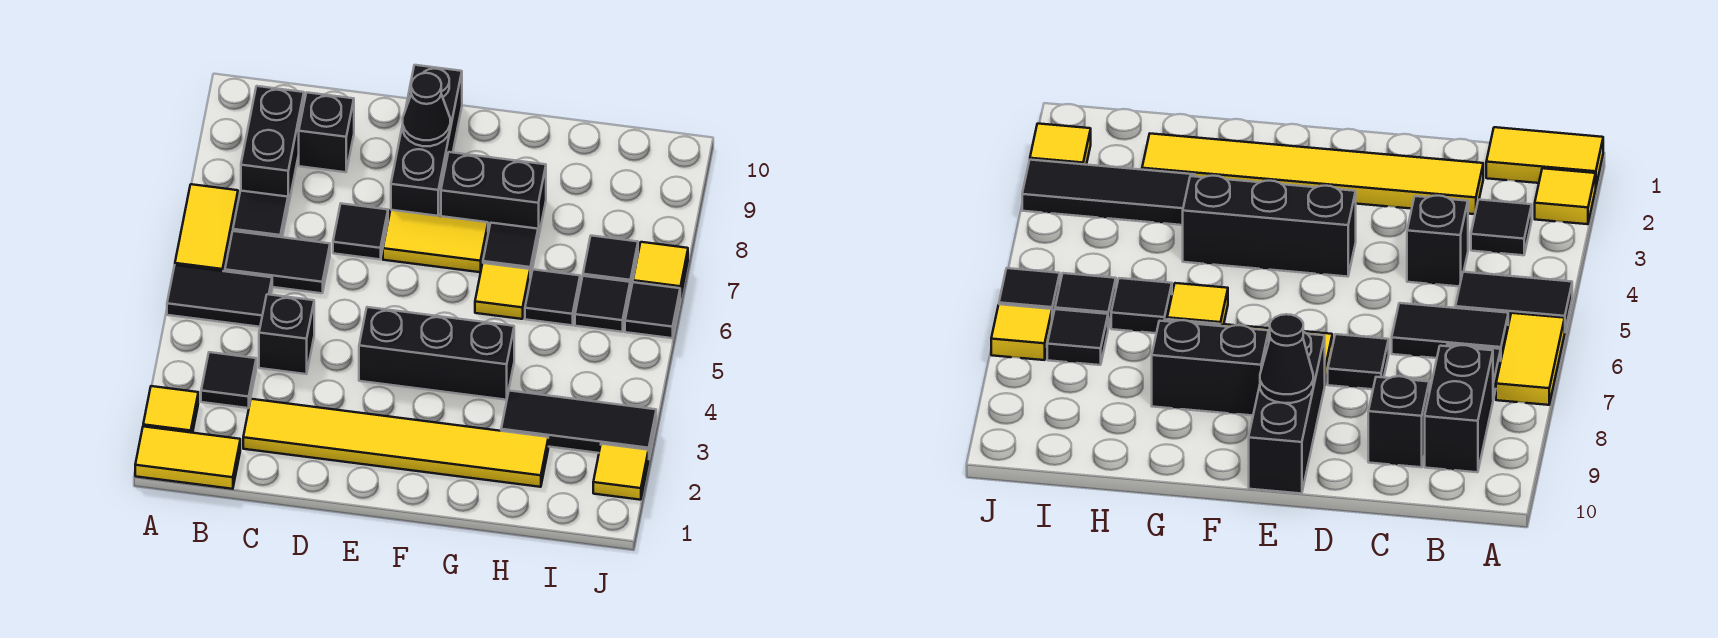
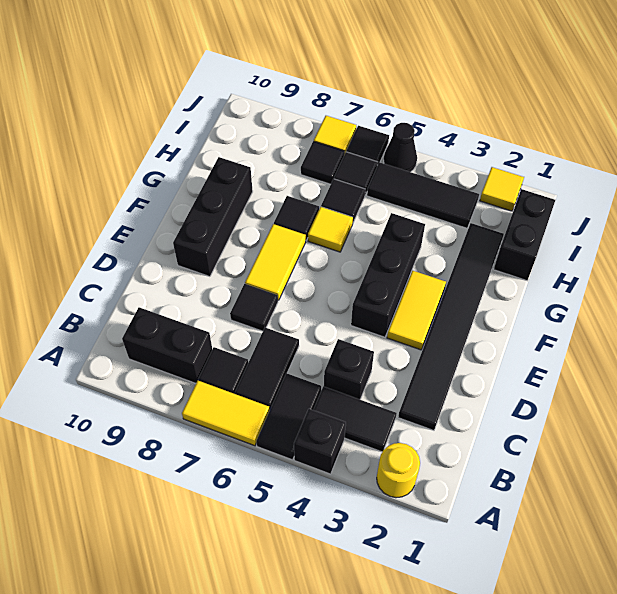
yellow 1x2 tile [135,426,240,489] -> yellow 1x2 tile moved to [387,270,446,350]
yellow 1x1 tile [143,386,198,433] -> yellow 1x1 round brick [377,443,420,498]
black 1x1 tile [201,352,256,408] -> black 1x2 tile [313,386,397,452]
yellow 1x6 tile [243,399,548,487] -> black 1x6 tile [398,223,504,430]
black 1x1 brick [299,93,354,172] -> black 1x1 brick moved to [294,409,346,474]
black 1x3 brick [391,65,462,216] -> black 1x3 brick turned to [173,157,253,277]
black 1x1 cone [403,73,450,146] -> black 1x1 cone moved to [384,123,417,172]
black 1x2 brick [441,152,546,238] -> black 1x2 brick moved to [494,189,555,281]
black 1x3 tile [501,391,656,459] -> black 1x3 tile turned to [367,162,479,228]

